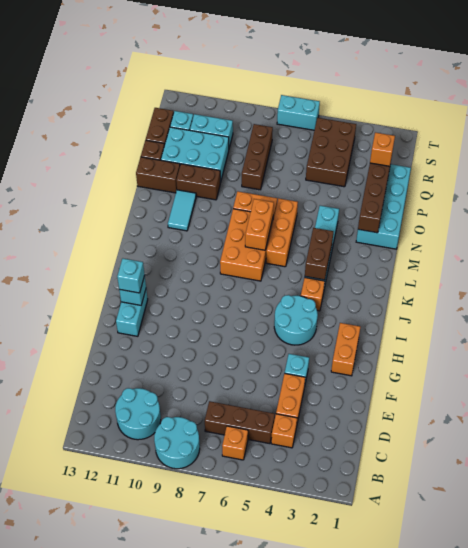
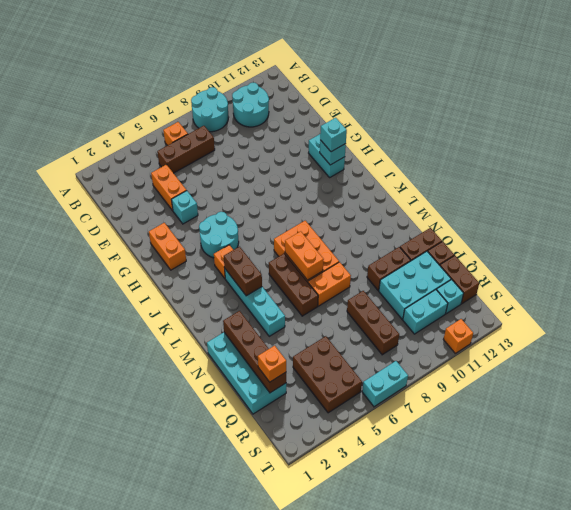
orange 1x1 brick [271,414,297,448] -> orange 1x1 brick moved to [443,319,473,353]
orange 1x3 brick [266,198,298,267] -> brown 1x3 brick [269,254,318,316]
cyan 1x2 tile [168,190,196,231] -> none

